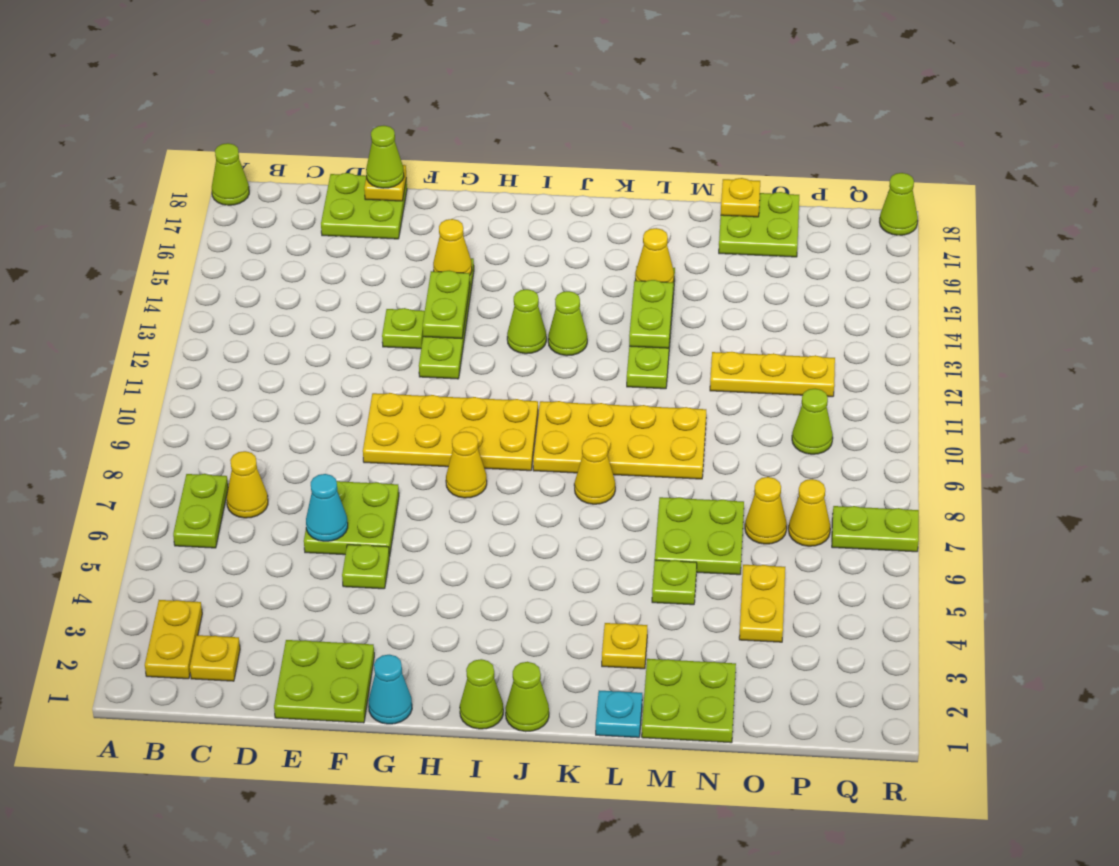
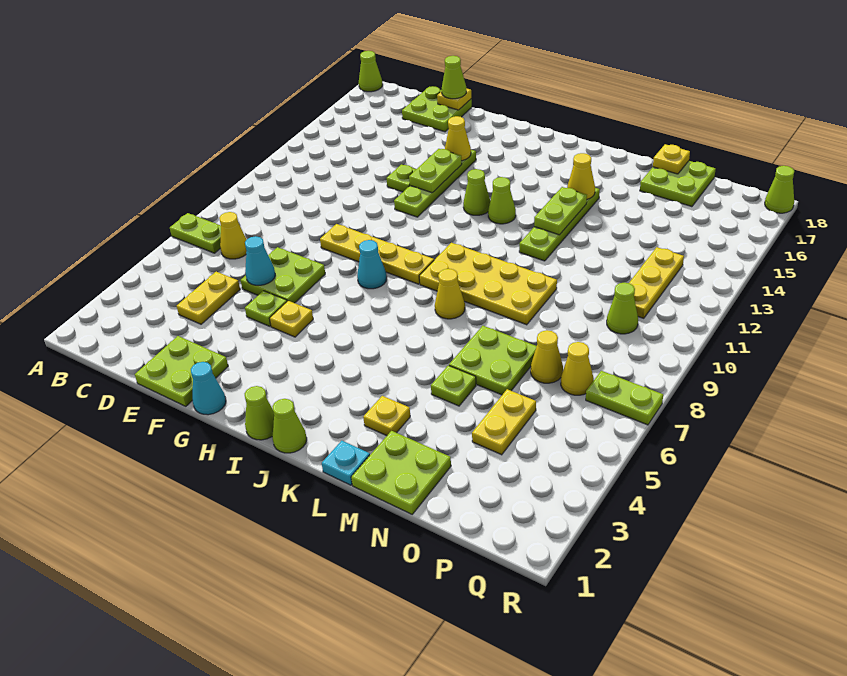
yellow 1x2 plate [145,600,202,679] -> yellow 1x2 plate moved to [177,272,240,324]
lime 1x2 plate [173,474,228,548] -> lime 1x2 plate turned to [170,213,221,253]
yellow 1x1 plate [190,635,240,681] -> yellow 1x1 plate moved to [269,301,313,337]
yellow 2x4 plate [363,393,538,471] -> yellow 1x4 plate [320,224,434,284]
yellow 1x1 cone [446,432,487,498] -> cyan 1x1 cone [357,240,387,289]
yellow 1x3 plate [710,352,835,397] -> yellow 1x3 plate turned to [629,247,684,318]

